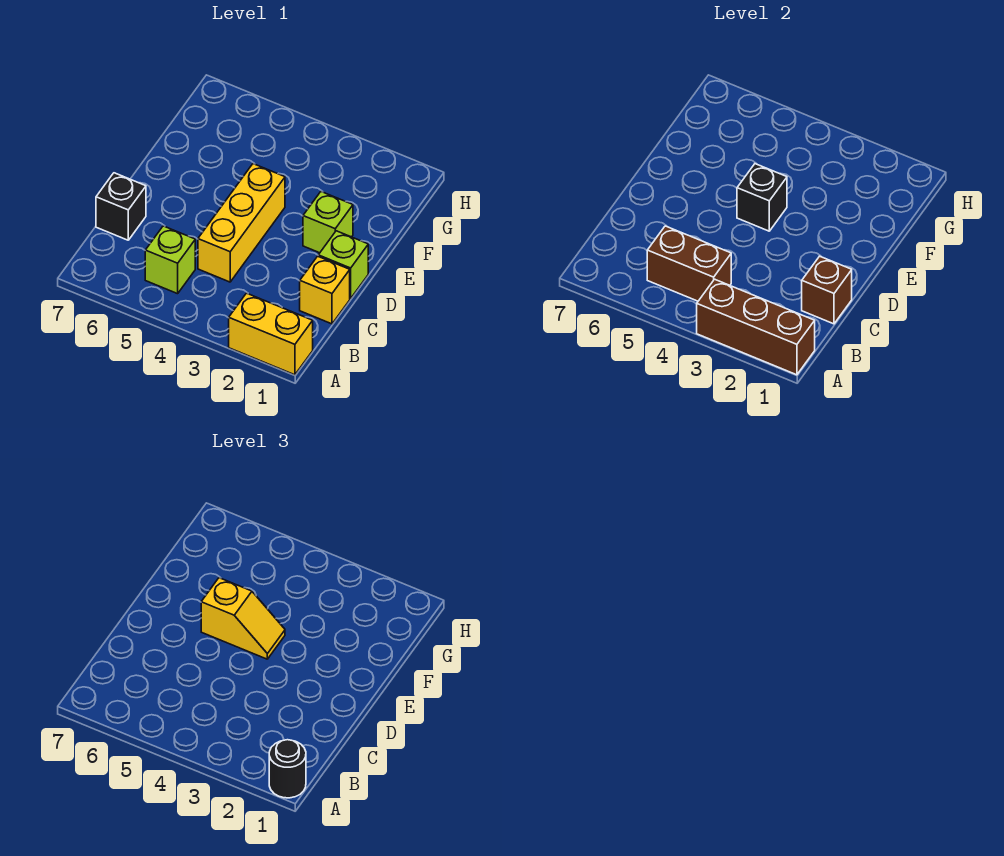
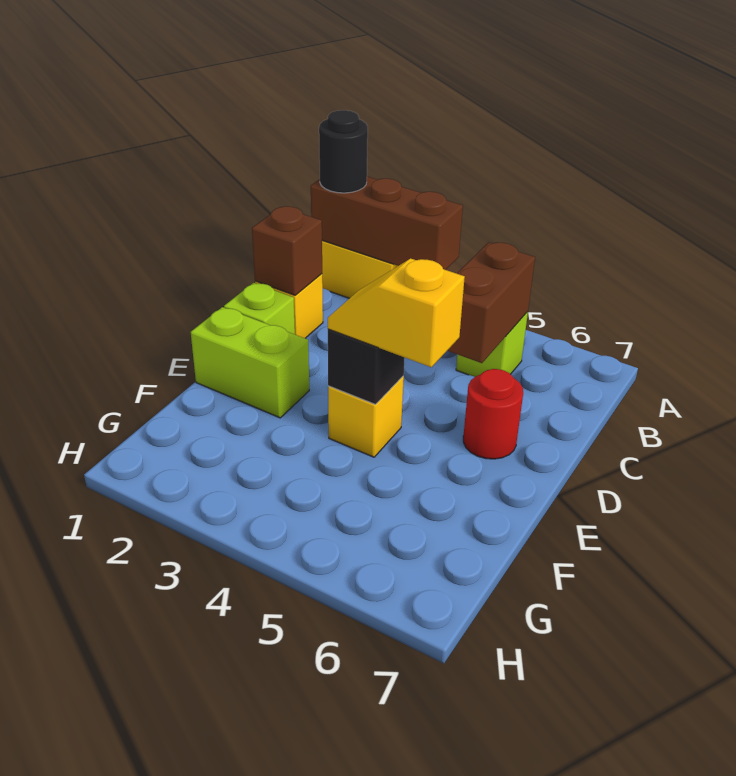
brown 1x2 brick [647,226,731,301] -> brown 1x2 brick turned to [447,242,535,363]
yellow 1x3 brick [198,164,285,282] -> yellow 1x1 brick [328,376,404,457]
black 1x1 brick [96,173,146,240] -> none
none -> red 1x1 round brick [463,369,523,459]
lime 1x1 brick [303,192,353,253] -> lime 1x2 brick [191,307,309,418]

